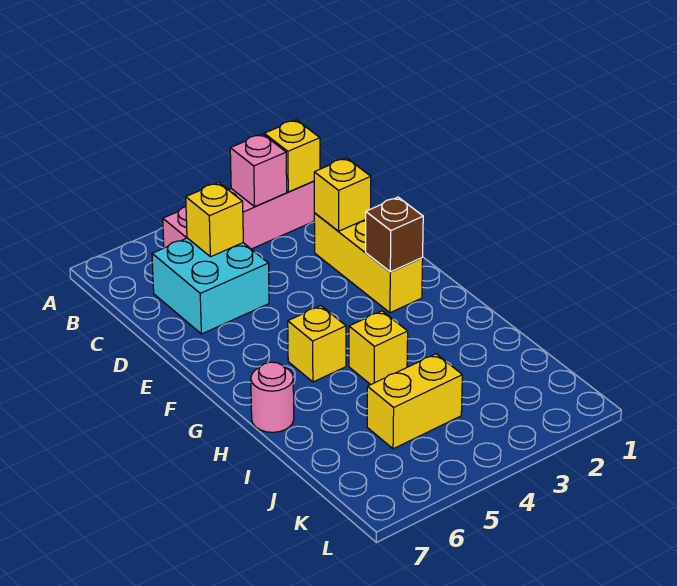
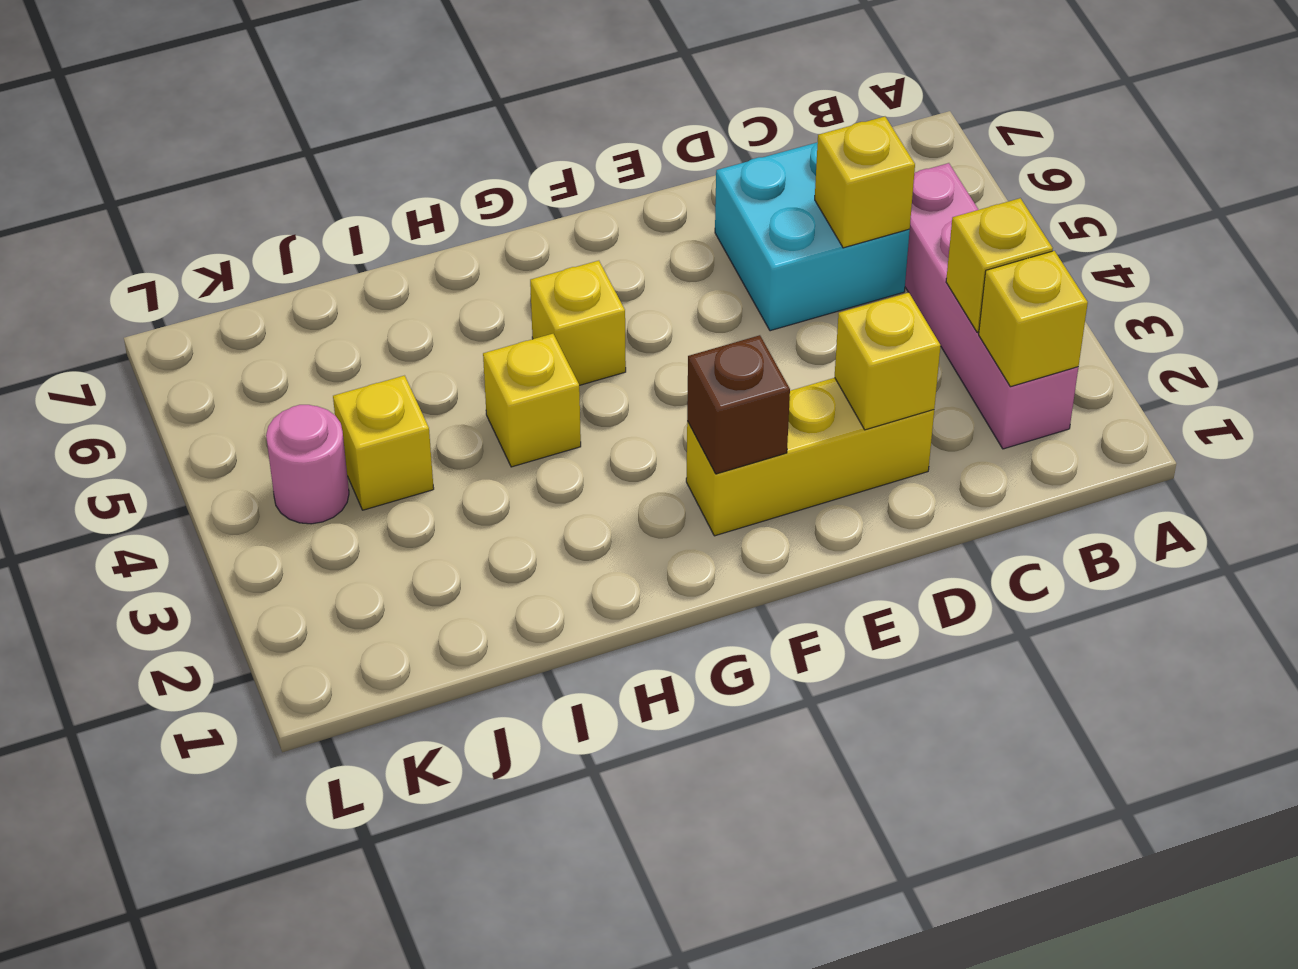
pink 1x1 brick [230,134,287,207] -> yellow 1x1 brick [946,198,1053,332]
pink 1x1 round brick [251,362,294,432] -> pink 1x1 round brick moved to [266,405,349,524]
yellow 1x2 brick [367,354,462,449] -> yellow 1x1 brick [333,376,434,510]

